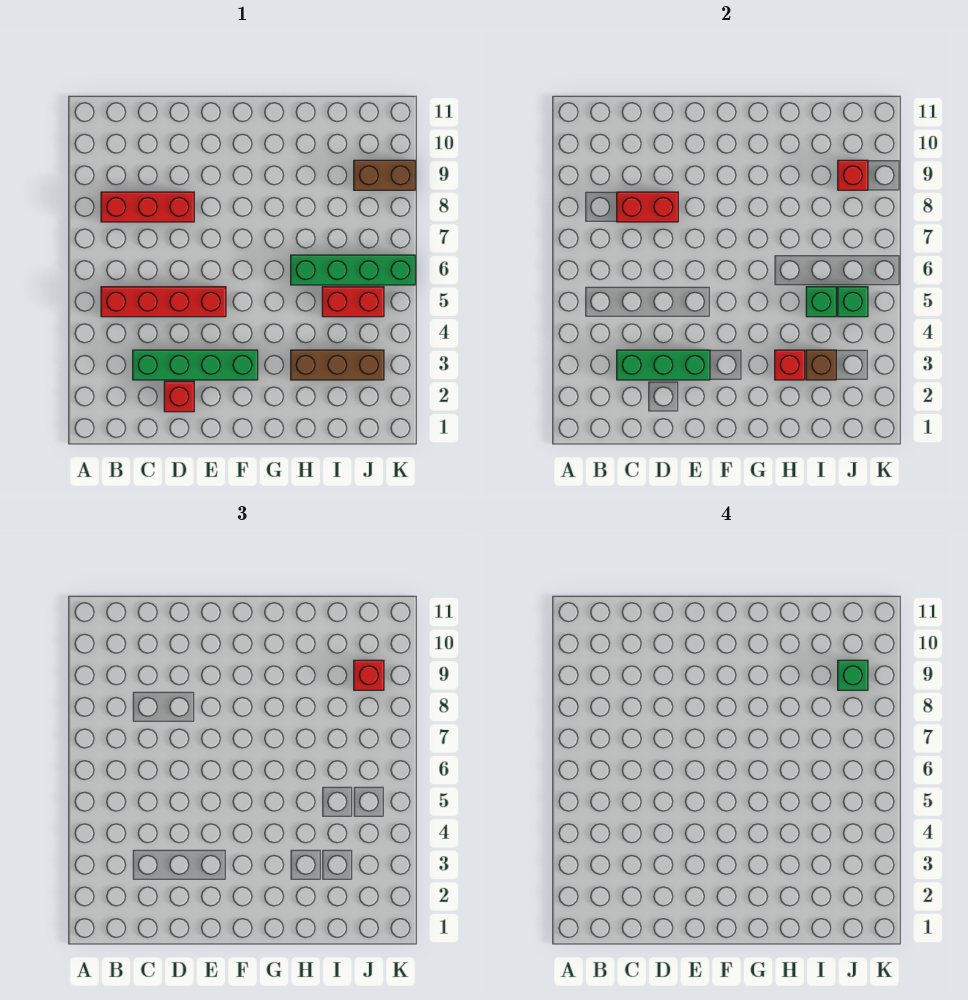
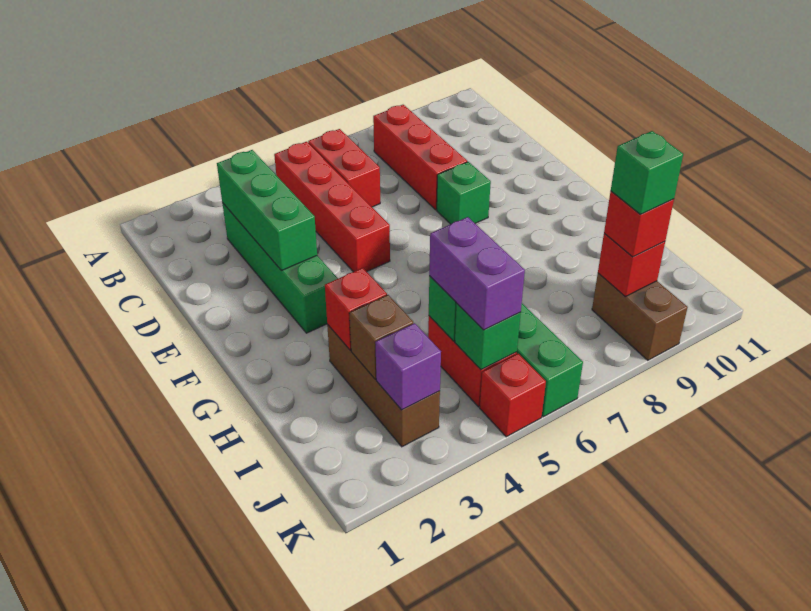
red 1x2 brick [617,192,678,222] -> red 1x2 brick moved to [308,129,380,207]
red 1x1 brick [164,381,194,412] -> red 1x1 brick moved to [480,354,546,437]
none -> green 1x1 brick [437,162,491,224]
none -> purple 1x2 brick [429,217,525,330]
none -> purple 1x1 brick [375,323,441,410]

